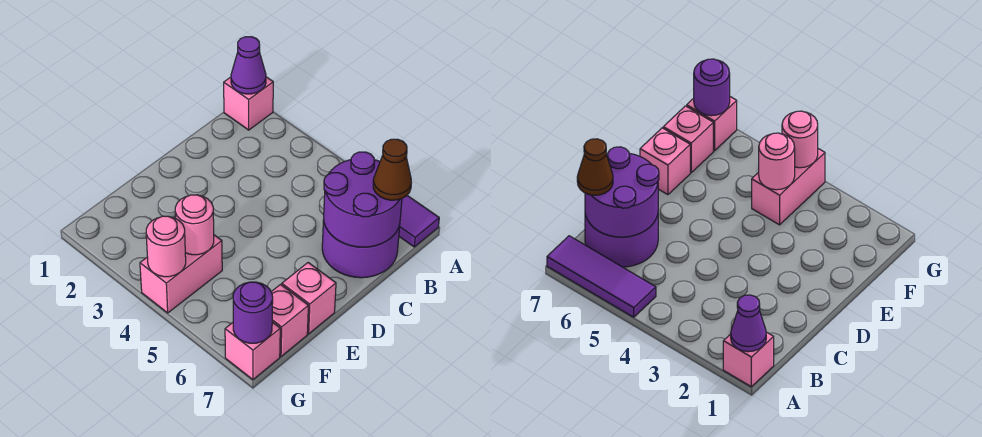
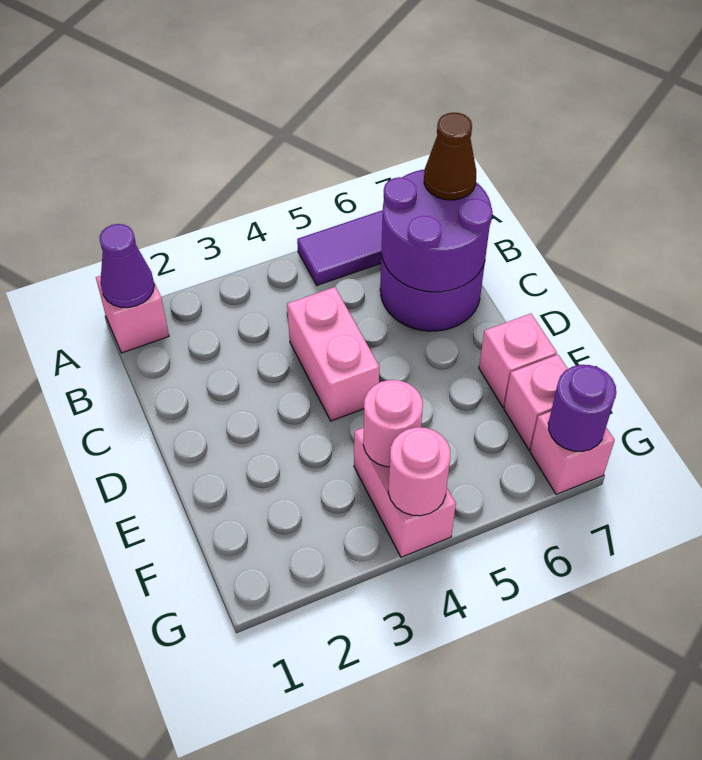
none -> pink 1x2 brick [287,287,379,421]

